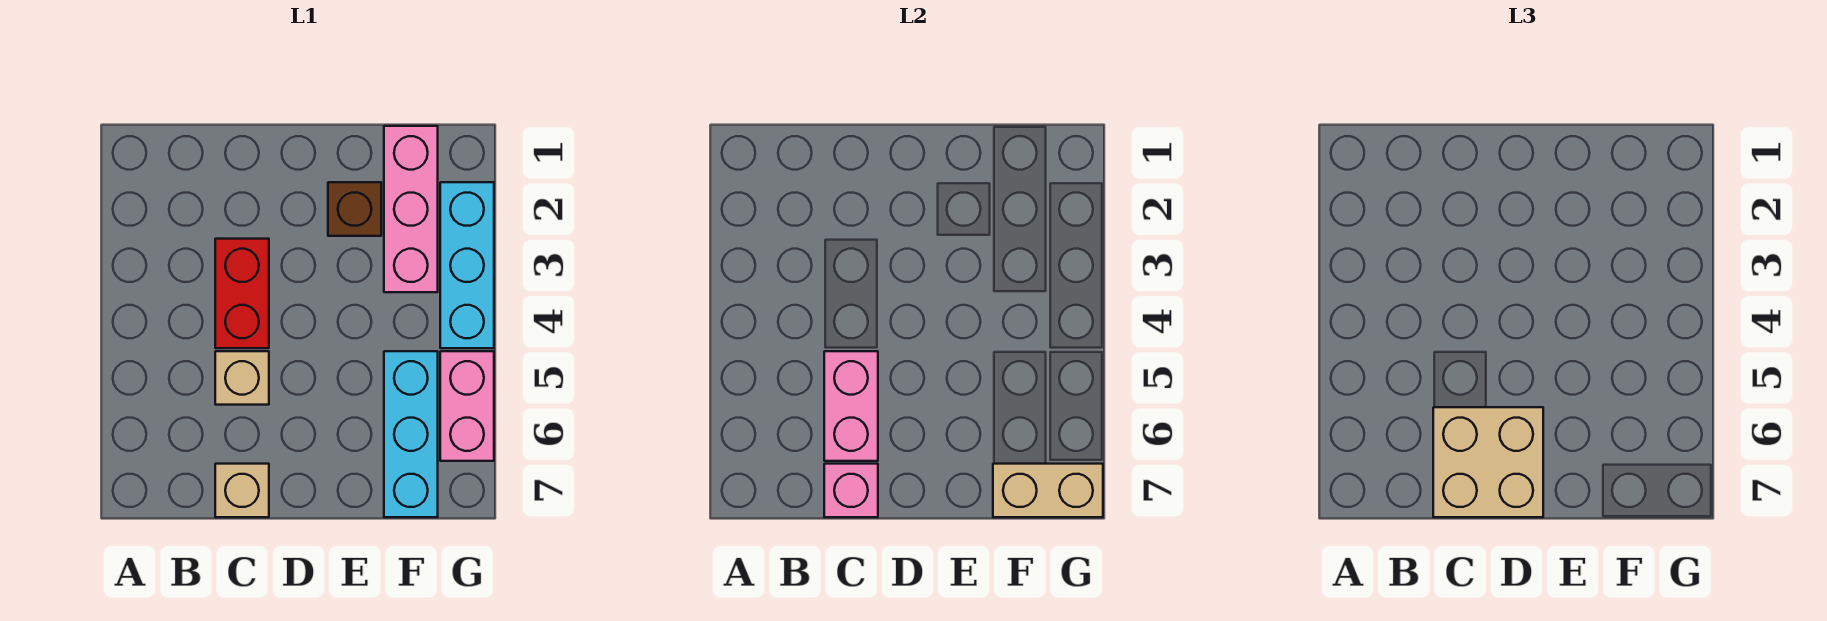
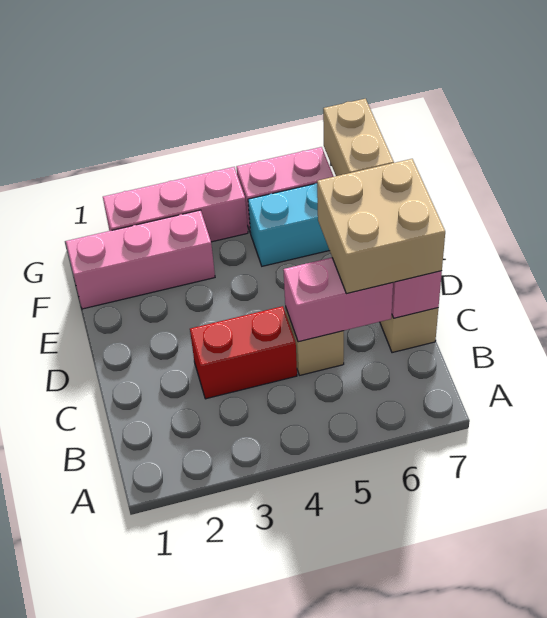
brown 1x1 brick [328,182,381,236] -> none
cyan 1x3 brick [440,182,494,348] -> pink 1x3 brick [103,167,248,242]

